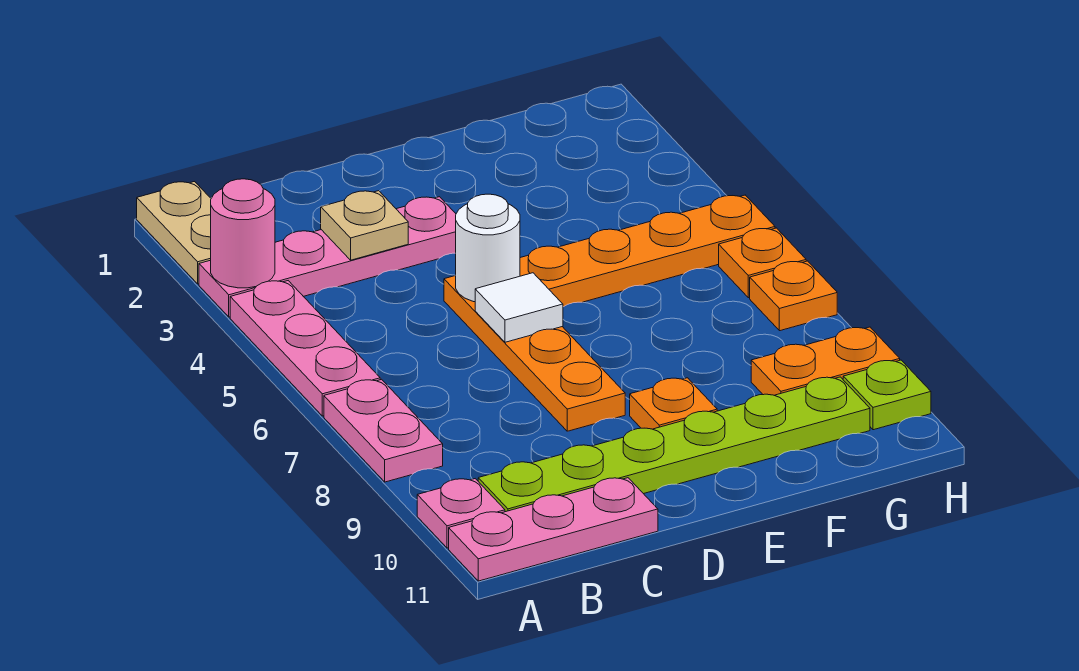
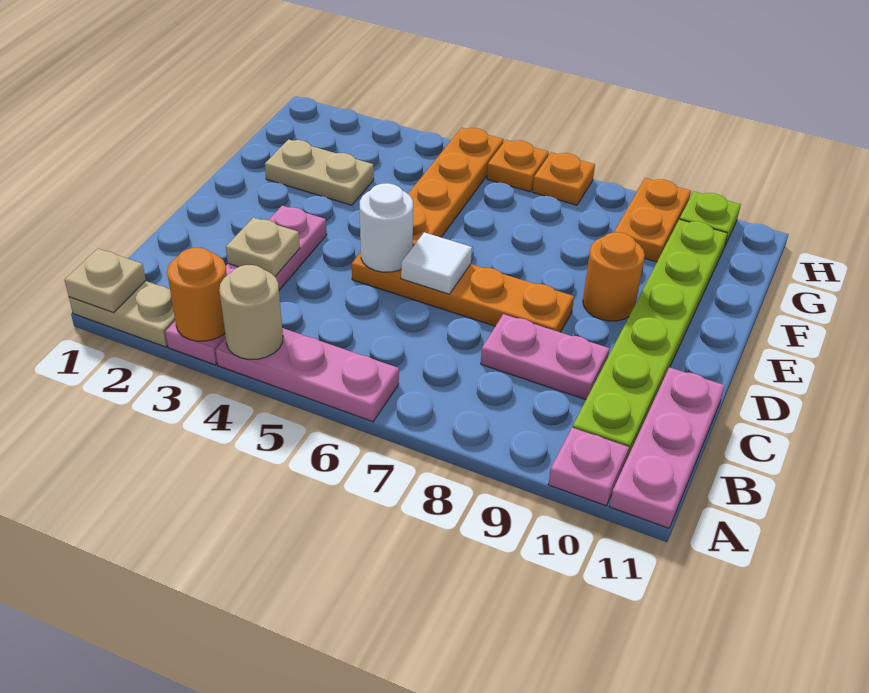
none -> tan 1x1 plate [65,249,146,312]
pink 1x1 round brick [211,179,275,288] -> orange 1x1 round brick [167,248,227,341]
none -> tan 1x1 round brick [219,265,283,359]
pink 1x2 plate [324,379,443,482] -> pink 1x2 plate moved to [481,314,609,400]
orange 1x1 plate [630,378,717,429] -> orange 1x1 round brick [583,232,645,321]
none -> tan 1x2 plate [265,139,374,205]

